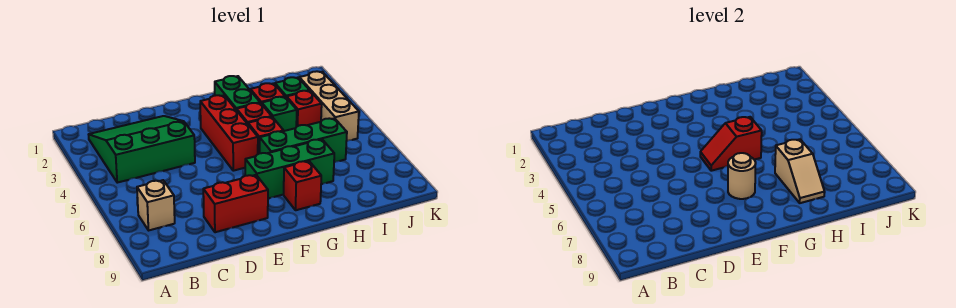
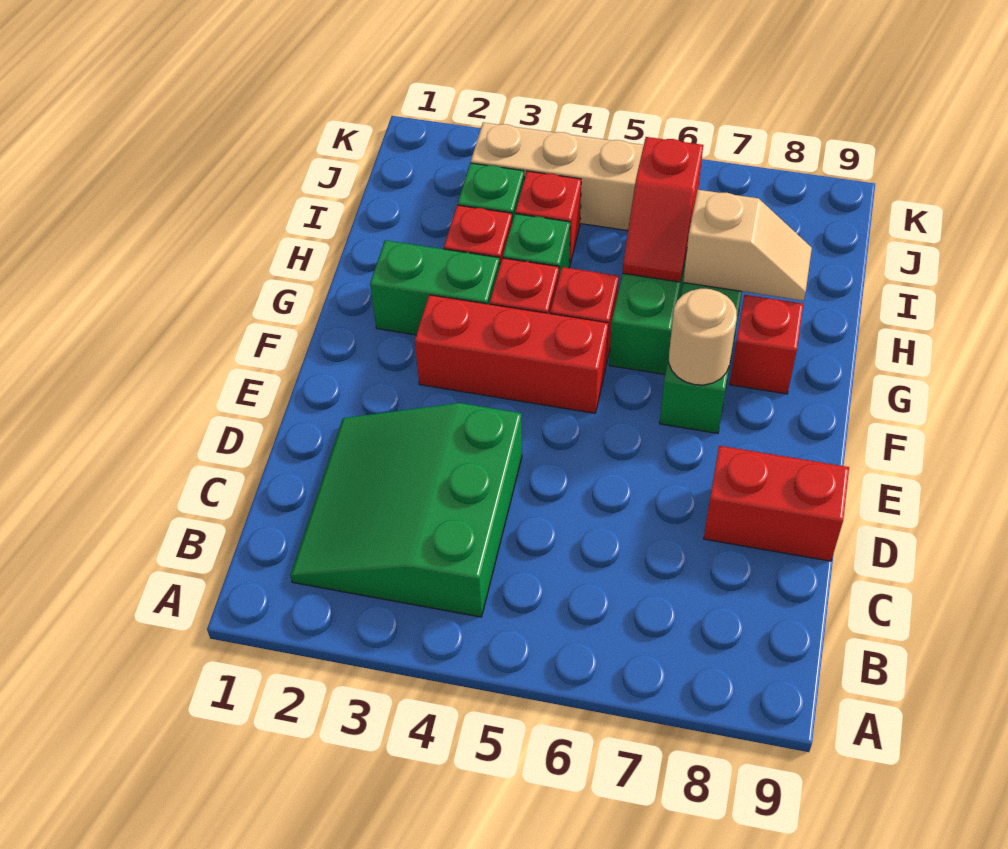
tan 1x1 brick [137,180,175,230] -> none
red 1x2 brick [203,175,268,232] -> red 1x2 brick turned to [704,446,849,561]
red 1x2 slope [700,117,762,171] -> red 1x2 slope moved to [623,137,703,282]

